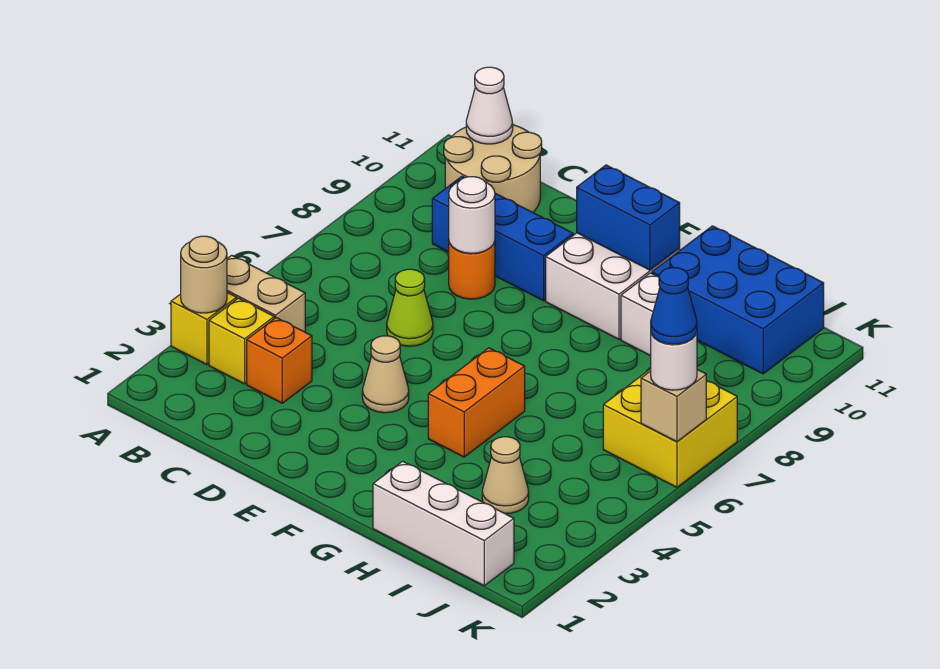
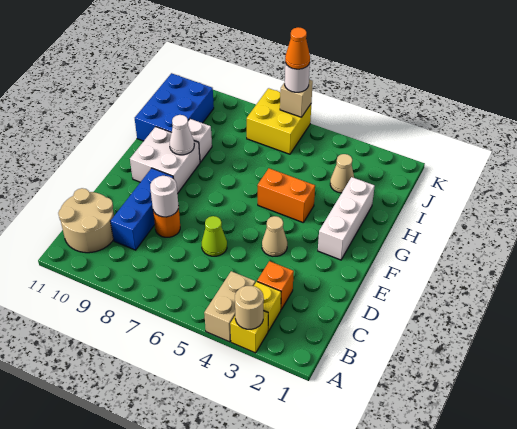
white 1x1 cone [466,67,513,144] -> white 1x1 cone moved to [170,115,194,155]
blue 1x2 brick [577,165,680,270] -> none
white 1x3 brick [373,461,514,586] -> white 1x3 brick moved to [318,177,375,260]
blue 1x1 cone [651,268,697,344] -> orange 1x1 cone [285,27,310,69]

